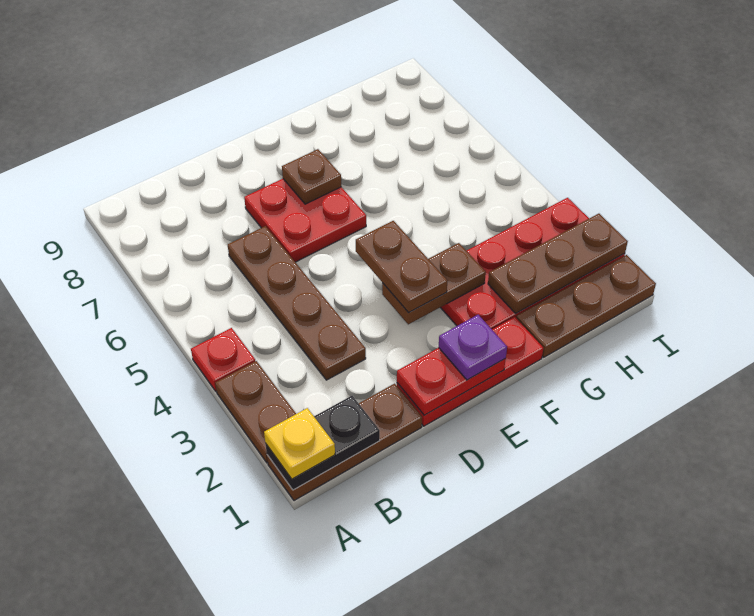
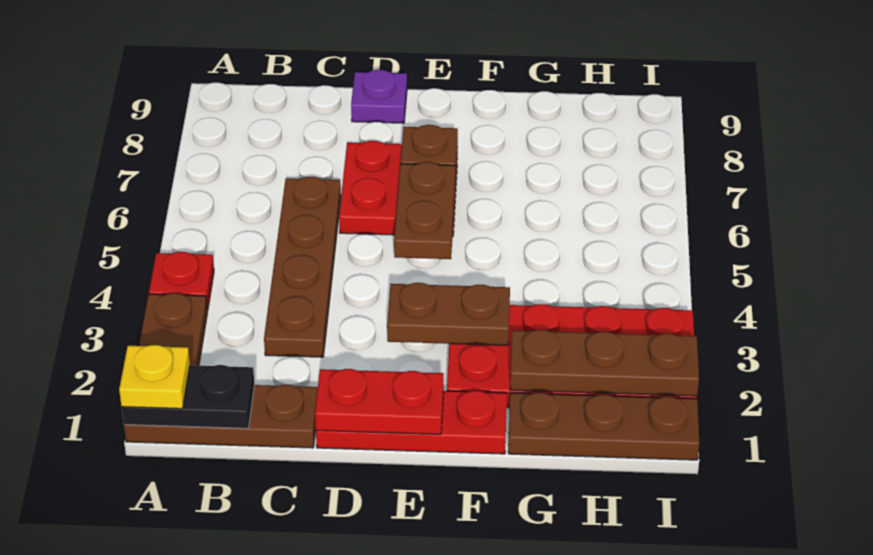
purple 1x1 plate [439,315,507,380] -> purple 1x1 plate moved to [351,70,407,123]
brown 1x2 plate [356,221,447,313] -> brown 1x2 plate moved to [394,162,456,259]

